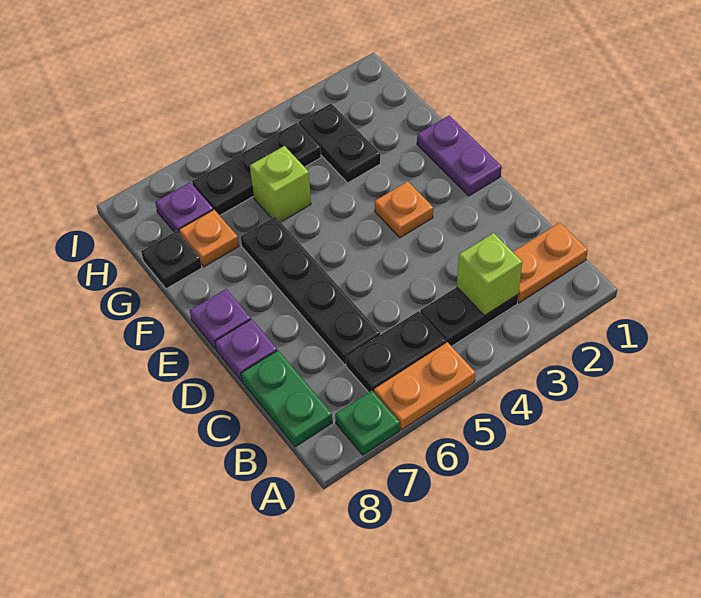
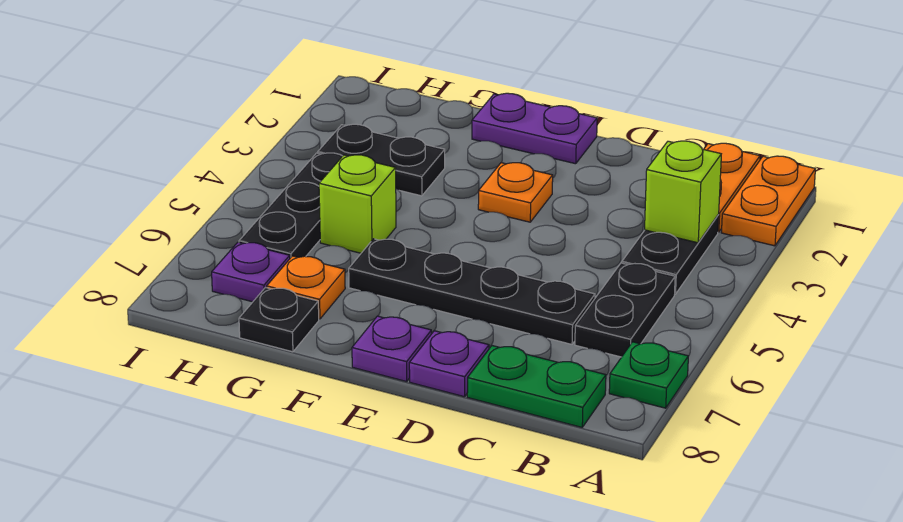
orange 1x2 plate [374,342,475,430] -> orange 1x2 plate moved to [721,156,815,246]

